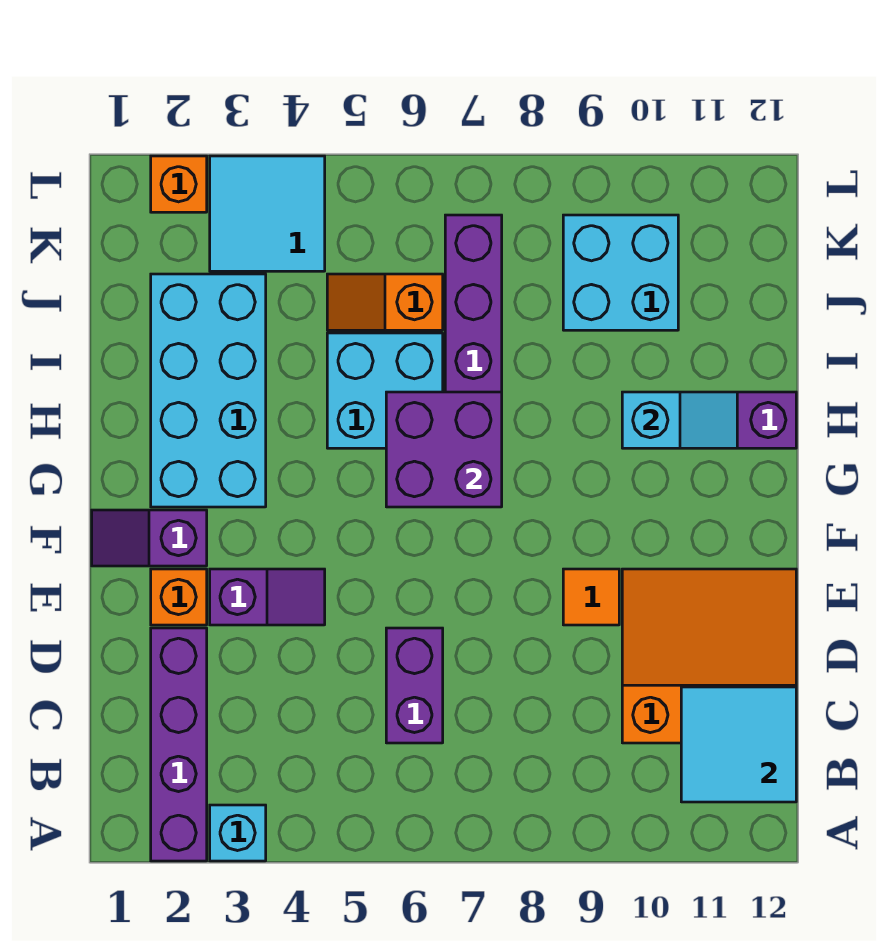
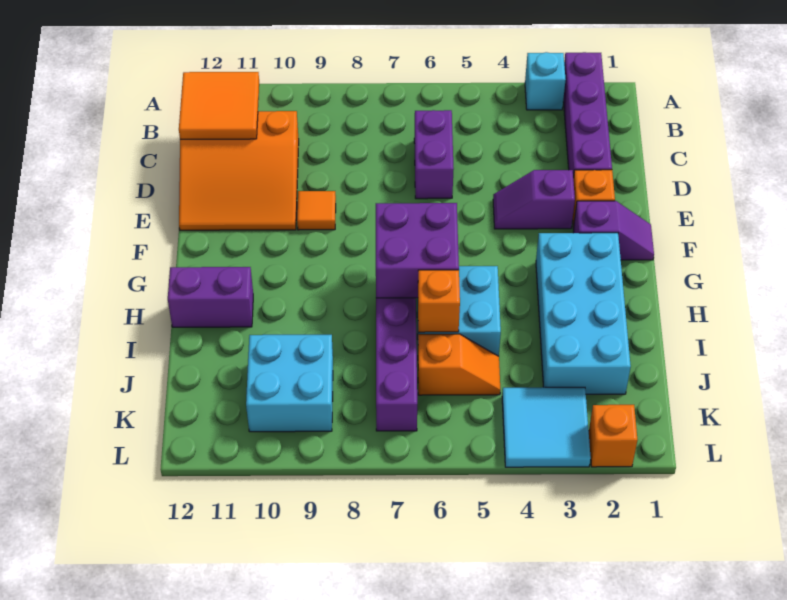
cyan 2x2 tile [681,687,796,802] -> orange 2x2 tile [179,72,259,139]
cyan 1x2 slope [622,392,737,448] -> none
none -> orange 1x1 brick [418,270,460,332]

